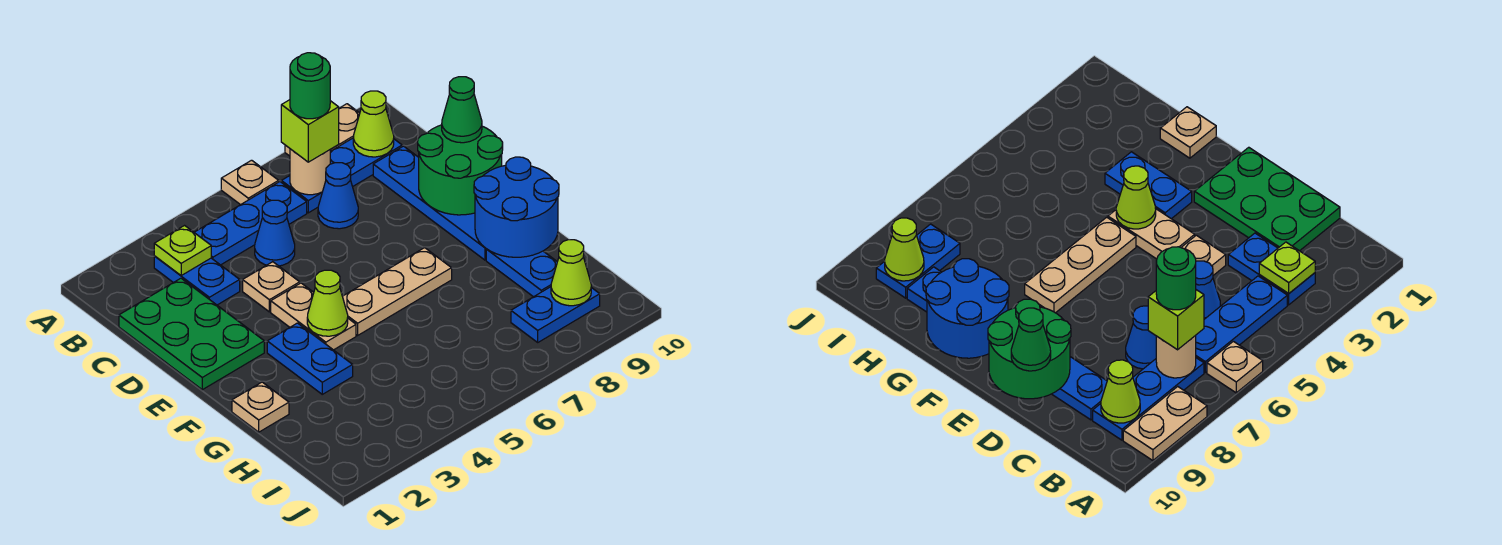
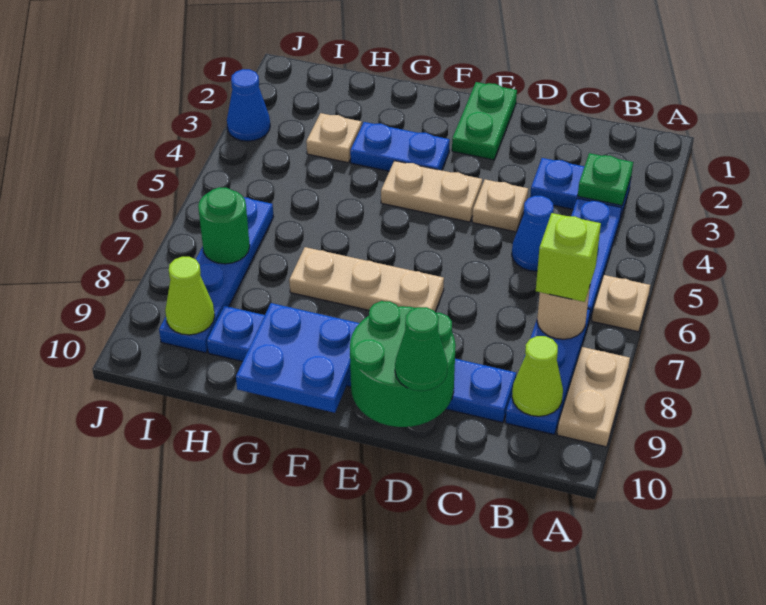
lime 1x1 plate [154,226,211,275] -> green 1x1 plate [578,153,633,205]
green 1x1 round brick [290,53,330,119] -> green 1x1 round brick moved to [198,187,250,264]
green 2x3 plate [119,278,264,390] -> green 1x2 plate [452,82,517,160]
blue 1x1 cone [318,163,358,229] -> blue 1x1 cone moved to [227,69,270,141]
lime 1x1 cone [307,270,348,336] -> none
tan 1x3 plate [342,248,452,335] -> tan 1x3 plate turned to [289,247,444,311]
blue 2x2 round brick [474,157,559,257] -> blue 2x2 plate [236,303,359,413]
tan 1x1 plate [232,382,289,432] -> tan 1x1 plate moved to [306,113,362,163]
blue 1x2 plate [511,287,600,342] -> blue 1x4 plate [159,197,274,353]

